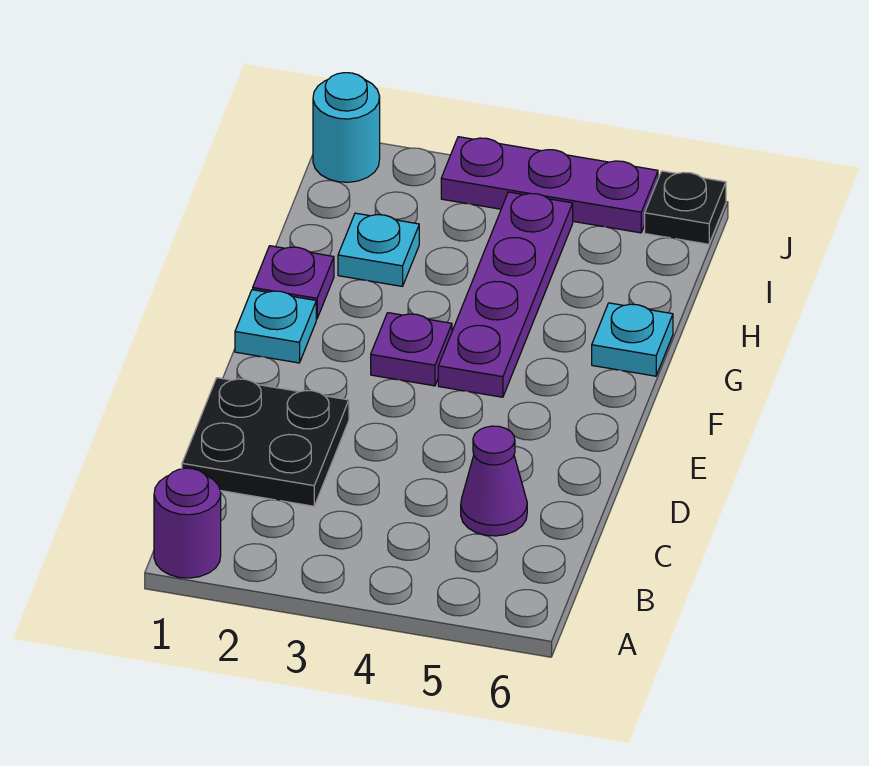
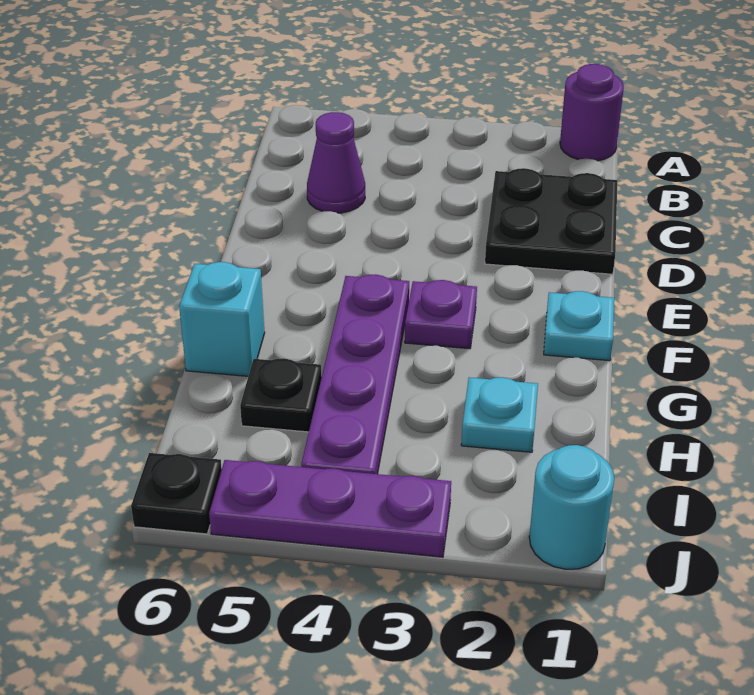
purple 1x1 plate [253,246,334,319] -> none
cyan 1x1 plate [592,303,673,376] -> cyan 1x1 brick [179,262,265,376]
none -> black 1x1 plate [240,358,322,432]

